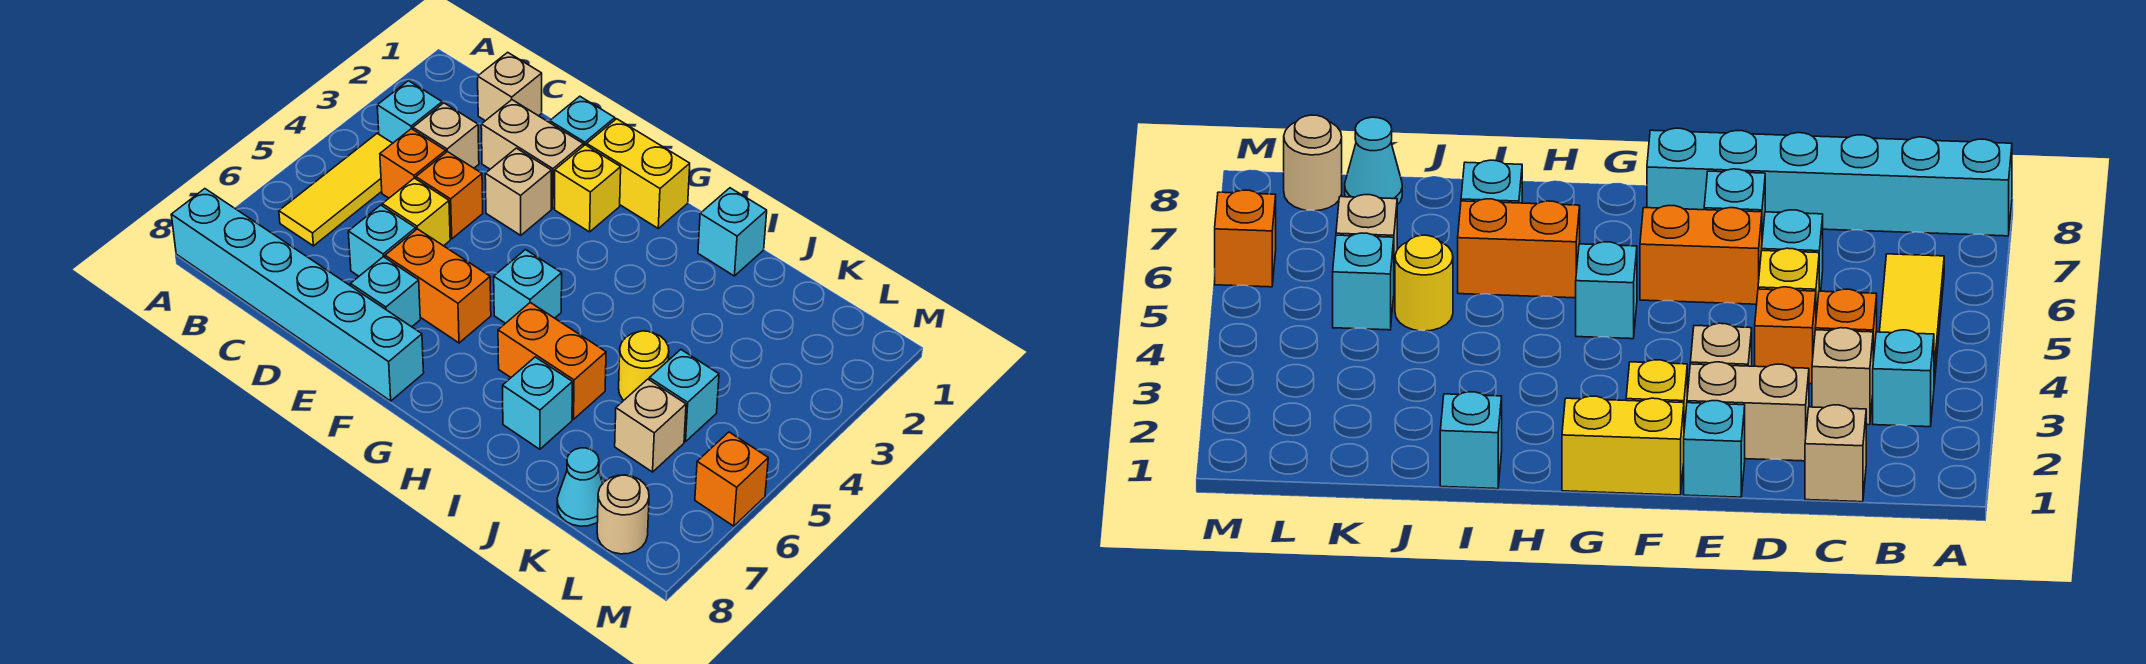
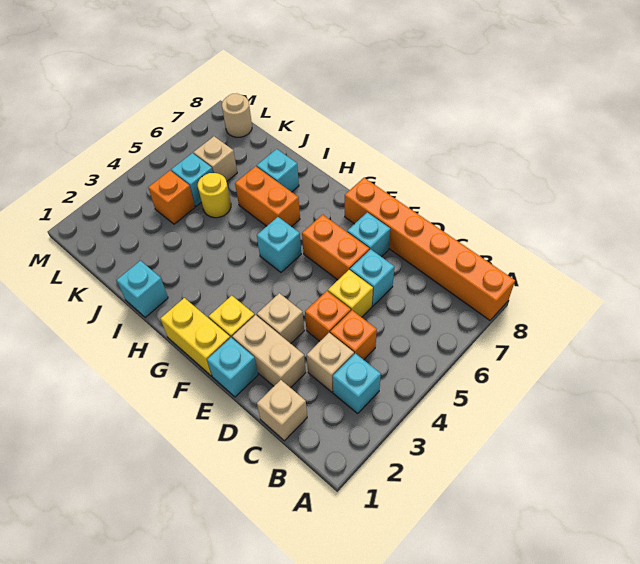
cyan 1x6 brick [171,189,424,401] -> orange 1x6 brick [345,178,515,320]
yellow 1x3 tile [279,133,393,246] -> none
cyan 1x1 cone [557,448,603,526] -> none
orange 1x1 brick [695,432,768,526] -> orange 1x1 brick moved to [148,171,195,224]

